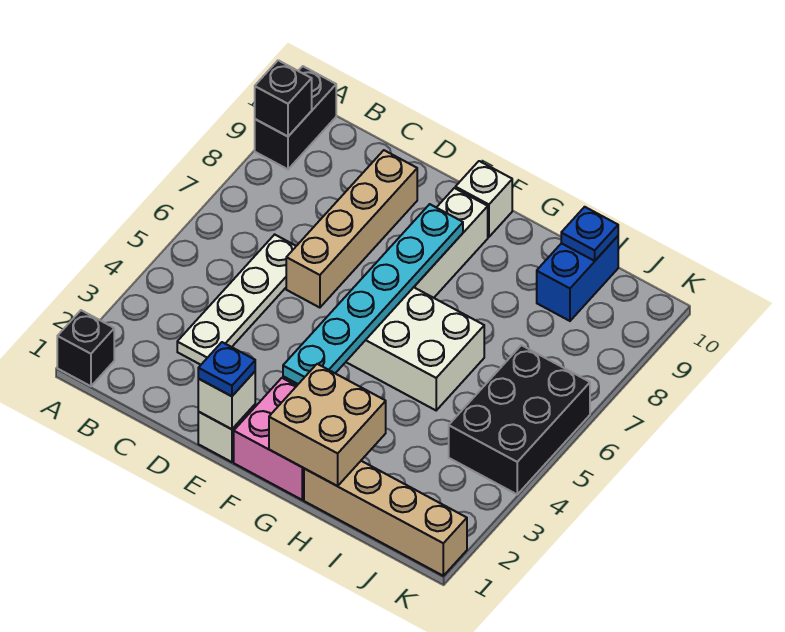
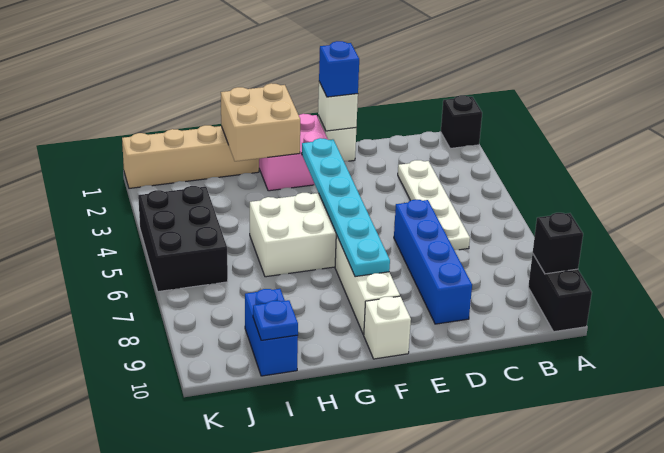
tan 1x4 brick [286,150,417,308] -> blue 1x4 brick [394,200,472,324]
blue 1x1 plate [198,342,255,396] -> blue 1x1 brick [319,41,359,97]

